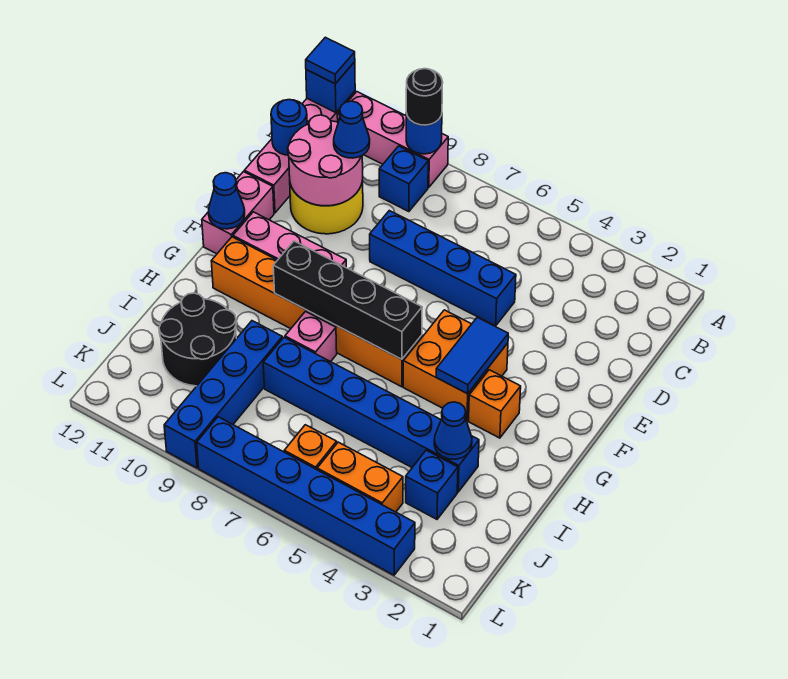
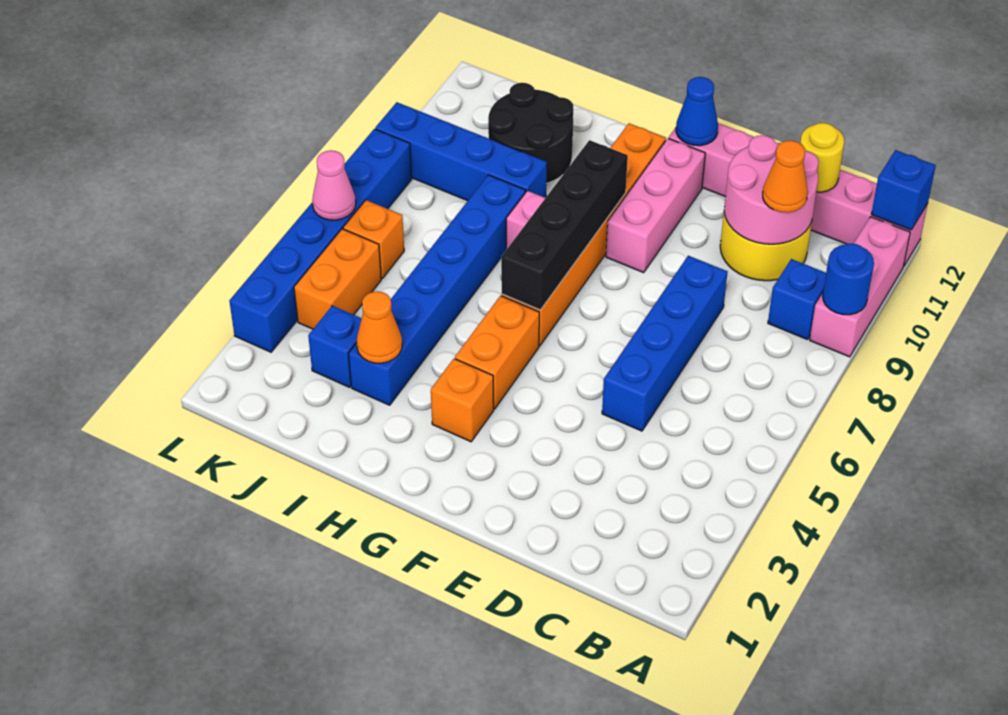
black 1x1 round brick [406,69,443,125] -> none
blue 1x1 tile [306,37,355,84] -> none
blue 1x1 cone [334,101,370,158] -> orange 1x1 cone [763,140,808,213]
blue 1x1 round brick [271,100,307,155] -> yellow 1x1 round brick [800,123,844,192]
orange 2x2 brick [403,310,508,421] -> orange 1x2 brick [455,296,539,409]
blue 1x2 tile [436,317,508,394] -> none
blue 1x1 cone [434,402,472,459] -> orange 1x1 cone [357,291,402,363]
none -> pink 1x1 cone [312,150,356,220]

